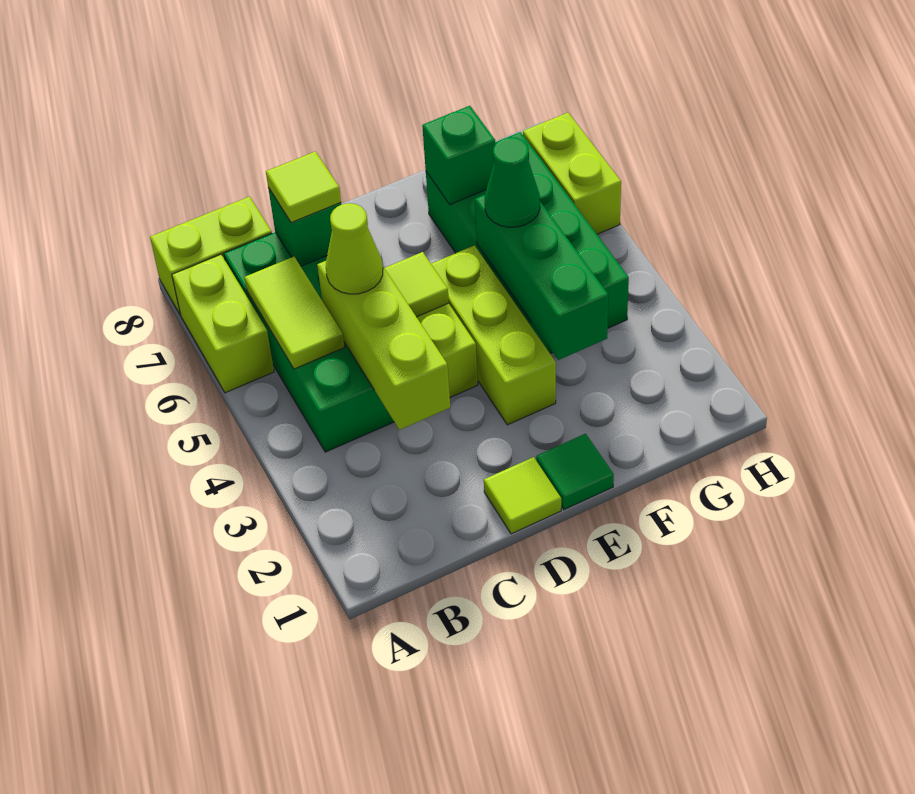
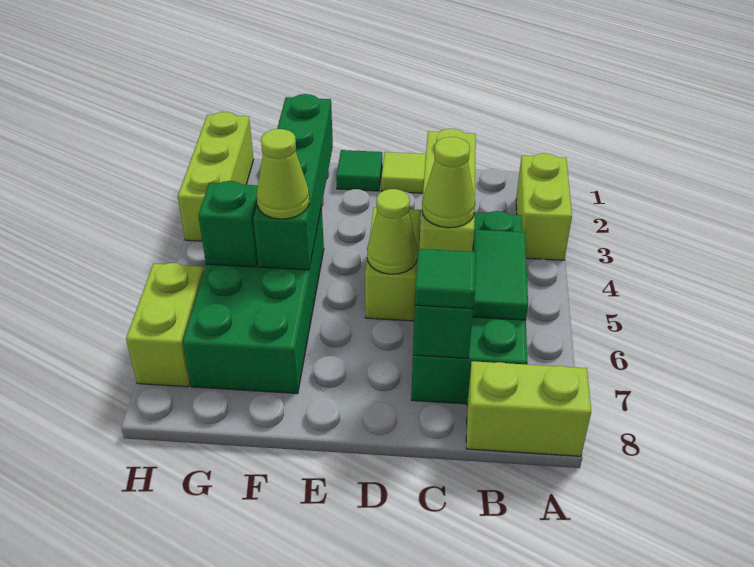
lime 1x2 brick [172,255,274,393] -> lime 1x2 brick moved to [516,153,572,260]
lime 1x2 tile [245,257,344,369] -> green 1x2 tile [473,230,528,320]
lime 1x1 tile [266,151,341,223] -> green 1x1 tile [415,249,475,309]
lime 1x1 tile [385,252,449,317] -> lime 1x1 cone [367,189,418,274]
lime 1x3 brick [431,245,556,425] -> lime 1x3 brick moved to [178,112,254,241]
green 1x3 brick [475,195,608,360] -> green 1x4 brick [253,94,333,270]
green 1x1 cone [485,137,540,227] -> lime 1x1 cone [257,129,309,219]
green 1x1 brick [422,106,495,204] -> green 1x1 brick moved to [198,181,258,267]

